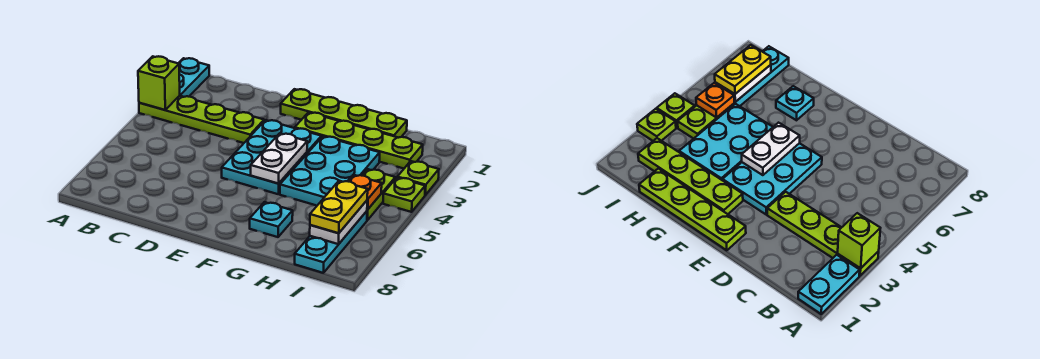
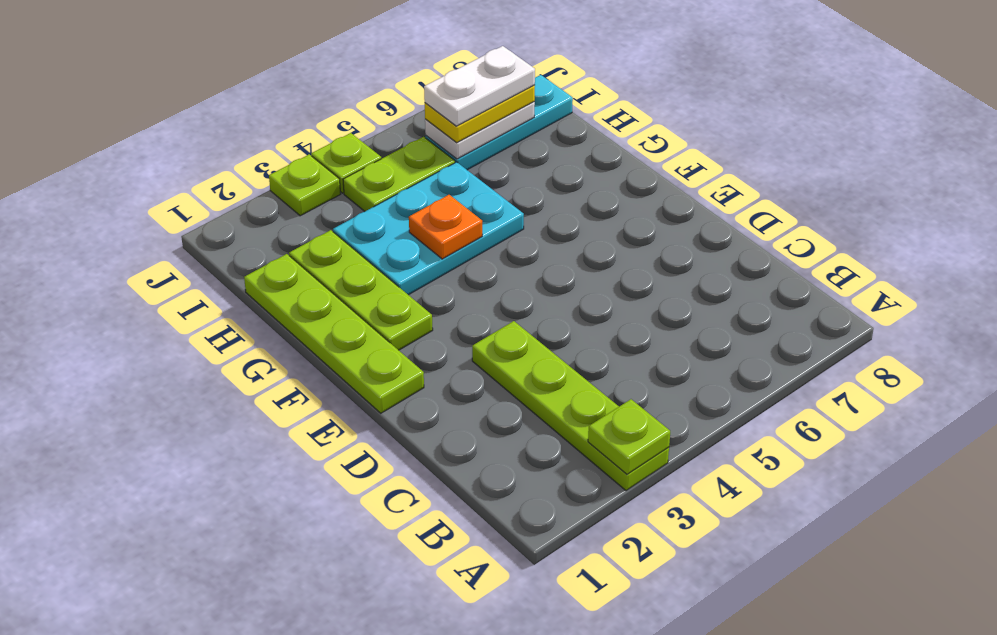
cyan 1x2 plate [178,58,209,97] -> none
lime 1x1 brick [138,56,180,110] -> lime 1x1 plate [588,399,670,474]
cyan 2x3 plate [222,120,321,194] -> none
lime 1x4 plate [295,112,423,169] -> lime 1x3 plate [289,230,433,350]
white 1x2 plate [251,133,307,184] -> white 1x2 plate moved to [424,46,535,126]
cyan 1x1 plate [250,202,293,237] -> none
orange 1x1 plate [348,175,382,210] -> orange 1x1 plate moved to [409,195,482,259]

